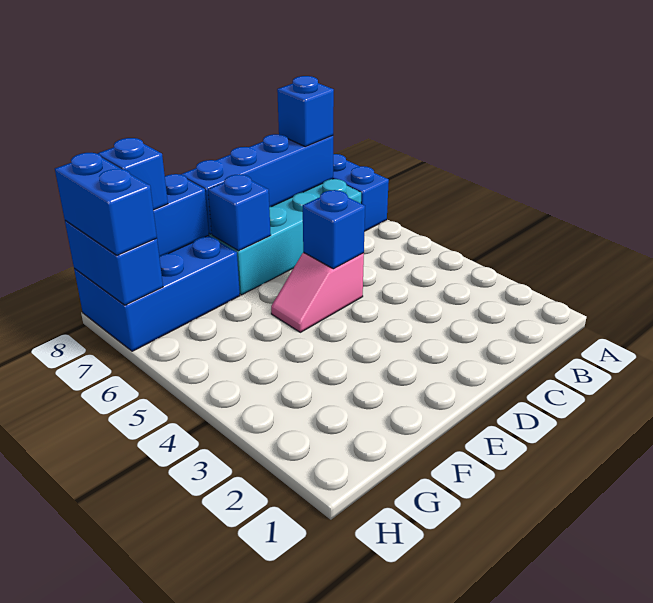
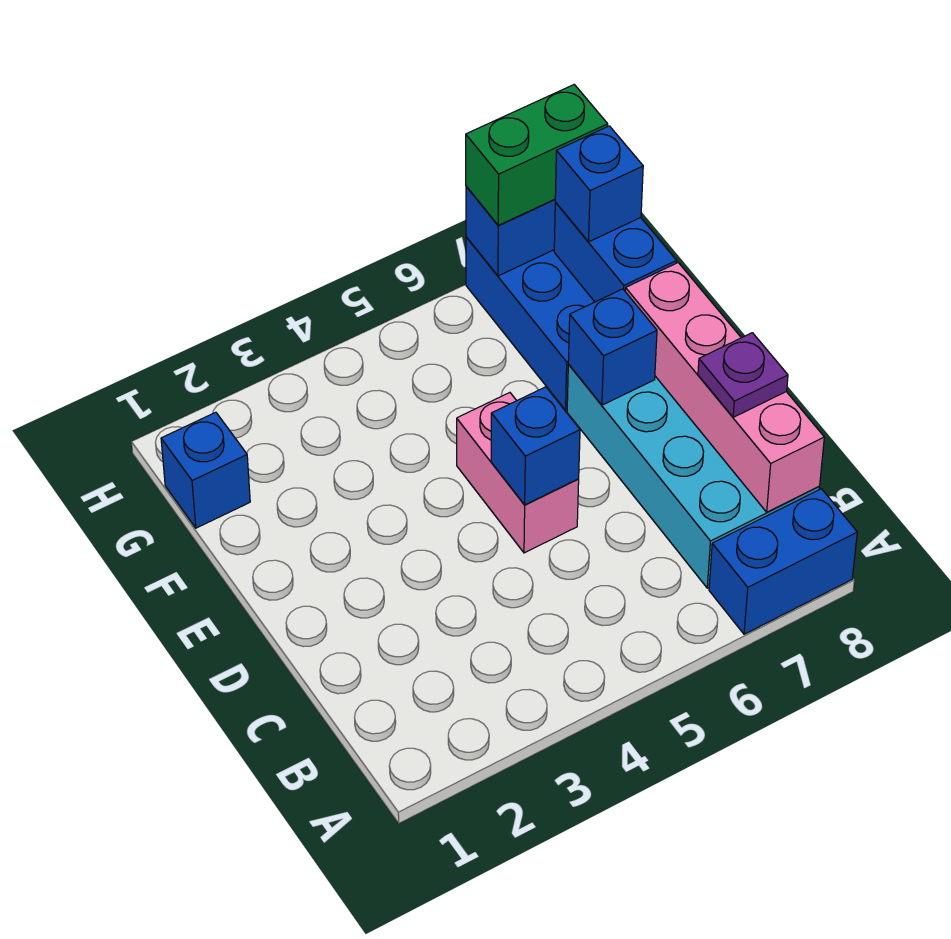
blue 1x4 brick [181,134,333,234] -> pink 1x4 brick [625,263,824,512]
blue 1x1 brick [277,76,334,147] -> blue 1x1 brick moved to [161,412,250,528]
none -> purple 1x1 plate [698,333,788,417]
pink 1x2 slope [271,252,364,332] -> pink 1x2 brick [457,393,579,553]
blue 1x2 brick [55,153,157,255] -> green 1x2 brick [466,85,608,225]

